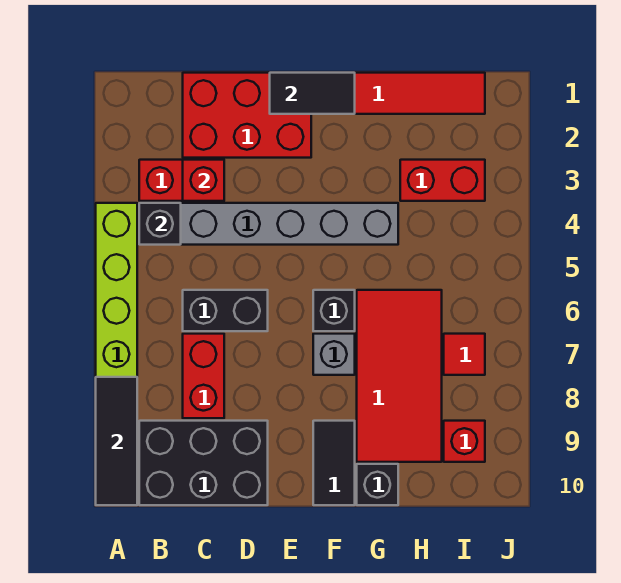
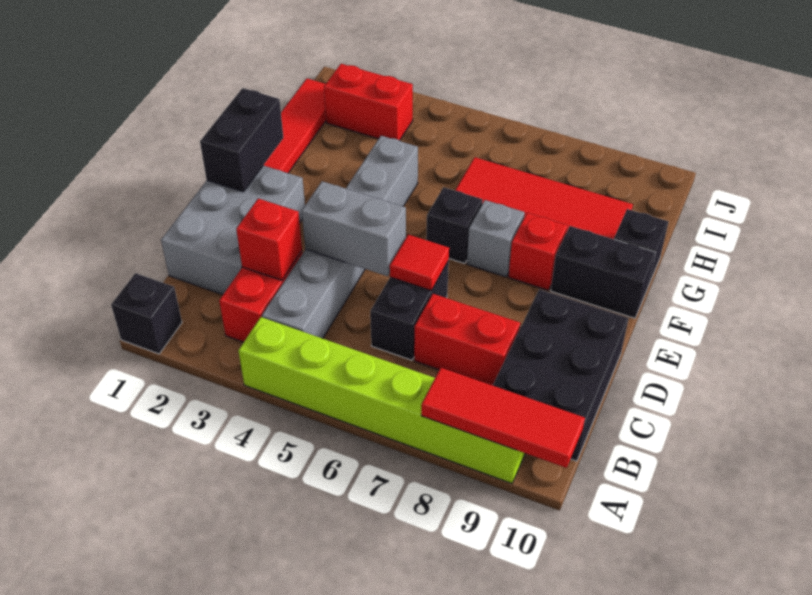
black 1x3 tile [96,377,137,505] -> red 1x3 tile [421,368,585,468]
black 1x1 brick [139,203,181,245] -> black 1x1 brick moved to [111,273,182,354]
red 2x3 brick [183,73,311,158] -> grey 2x3 brick [161,165,305,294]
none -> grey 1x2 brick [302,181,406,276]
black 1x2 tile [270,73,355,114] -> black 1x2 brick [200,88,283,192]
black 1x2 tile [313,421,355,505] -> black 1x2 brick [551,226,656,318]
red 1x2 brick [400,160,485,201] -> red 1x2 brick turned to [324,64,413,140]
red 1x1 tile [444,334,485,375] -> red 1x1 tile moved to [390,235,449,291]
red 1x1 brick [444,421,485,462] -> red 1x1 brick moved to [508,213,568,290]

